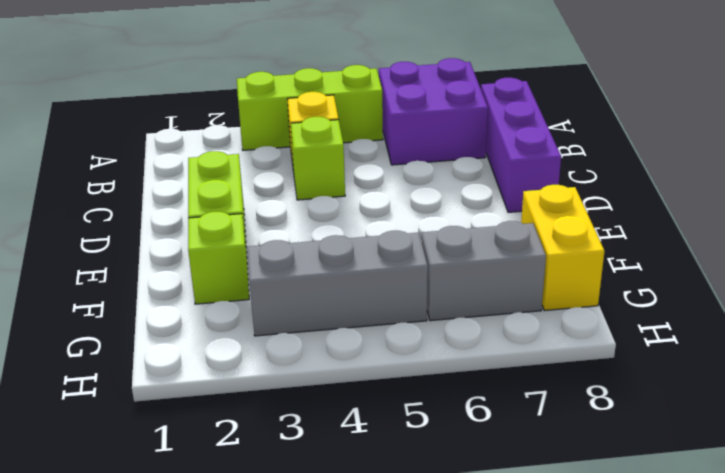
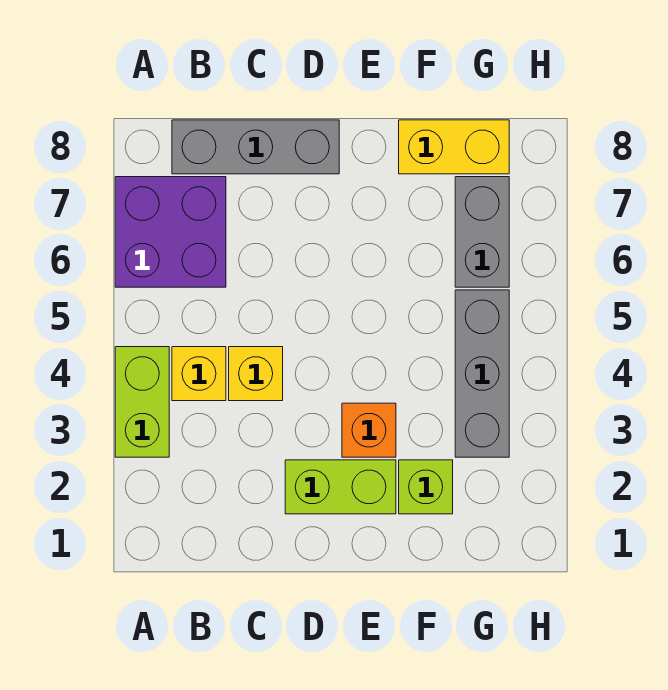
lime 1x3 brick [237,65,383,150] -> lime 1x2 brick [115,347,169,457]
purple 1x3 brick [481,78,561,212] -> grey 1x3 brick [172,120,339,174]
lime 1x1 brick [291,117,345,200] -> yellow 1x1 brick [229,347,283,401]
none -> orange 1x1 brick [342,403,396,457]

